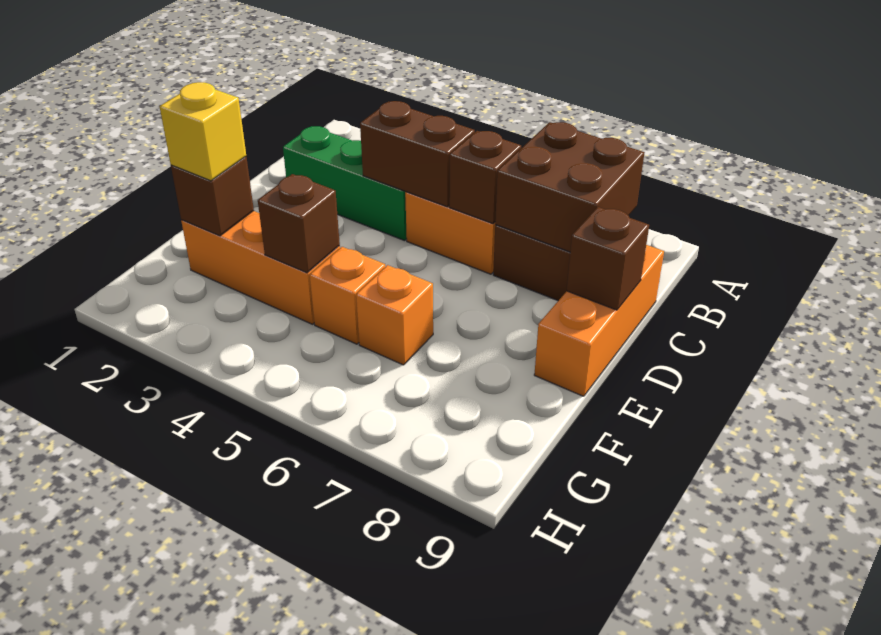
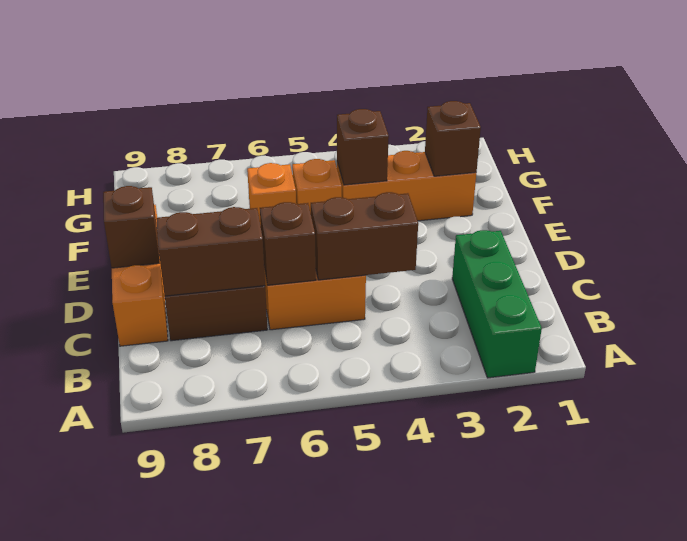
brown 2x2 brick [495,122,645,252] -> brown 1x2 brick [156,207,265,296]
green 1x3 brick [283,126,407,241] -> green 1x3 brick turned to [452,230,542,378]
yellow 1x1 brick [160,82,246,181] -> none

